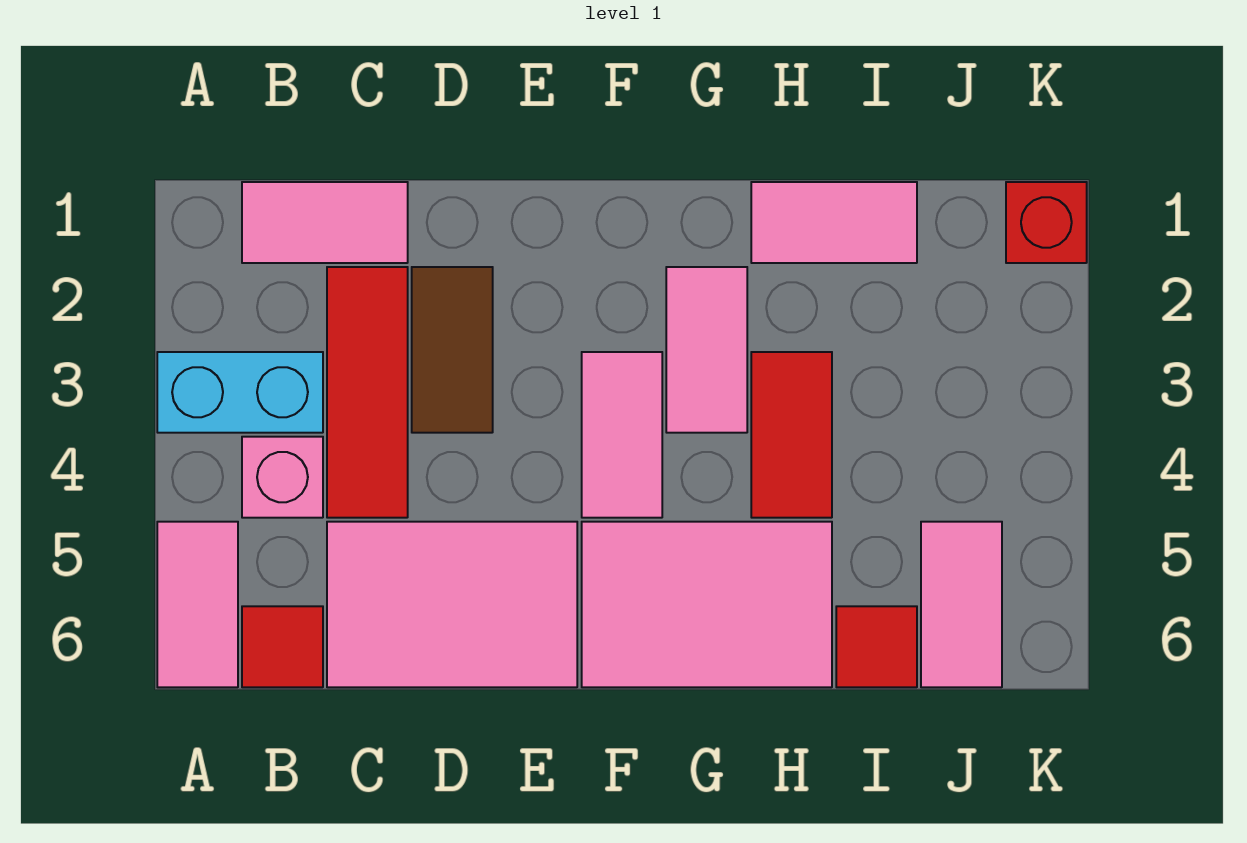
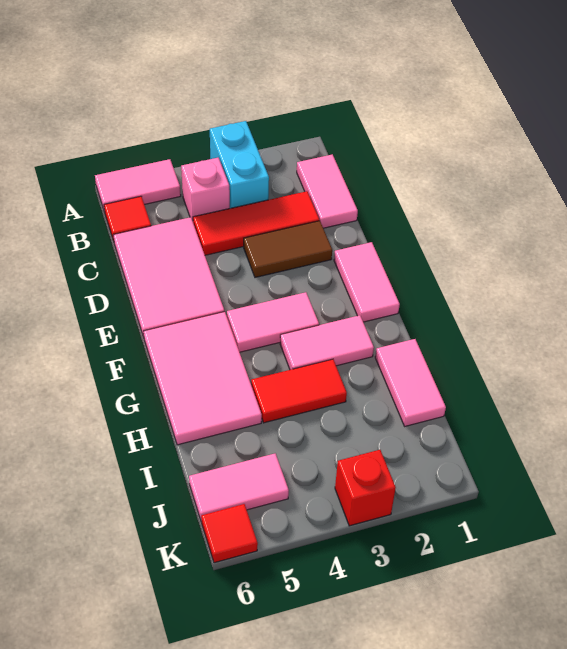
none -> pink 1x2 tile [334,242,400,322]
red 1x1 tile [836,606,917,687] -> red 1x1 tile moved to [201,504,258,563]
red 1x1 brick [1006,182,1087,263] -> red 1x1 brick moved to [335,450,396,526]

